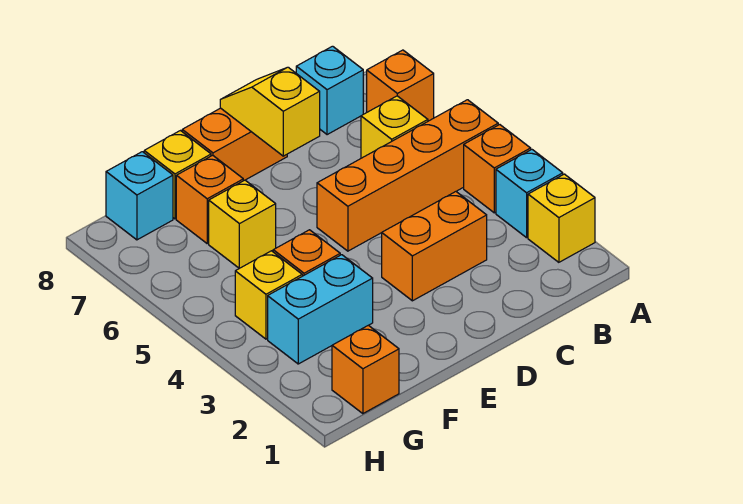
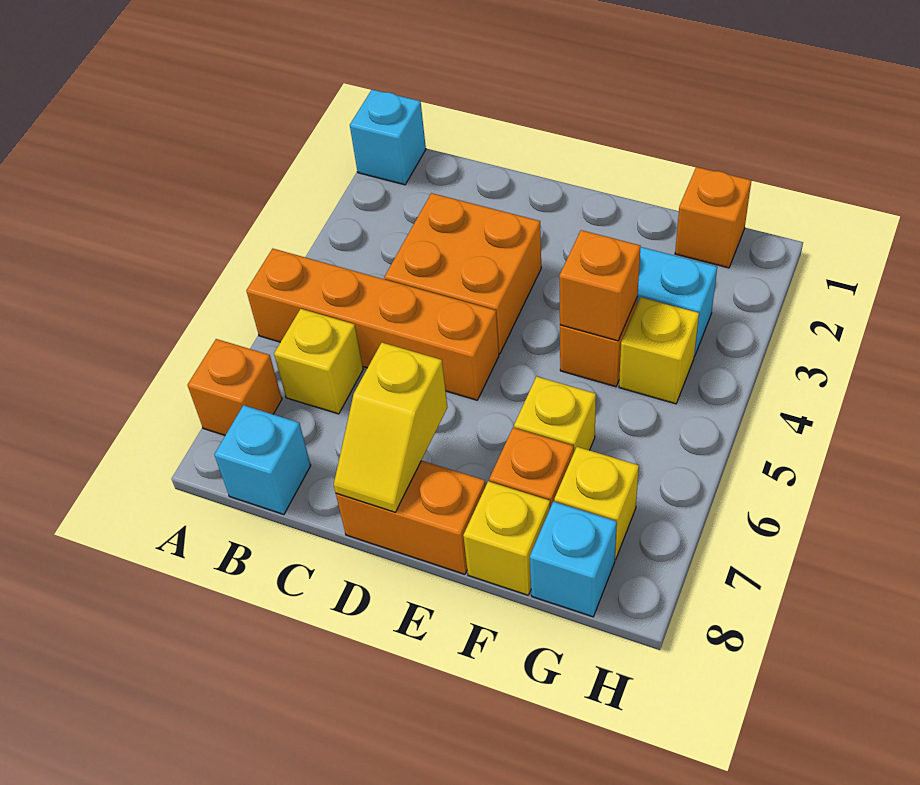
yellow 1x1 brick [528,174,595,262] -> yellow 1x1 brick moved to [554,447,639,560]
cyan 1x1 brick [496,150,563,238] -> cyan 1x1 brick moved to [350,90,426,185]
orange 1x1 brick [464,125,531,213] -> orange 1x1 brick moved to [559,230,641,341]
orange 1x2 brick [382,192,487,301] -> orange 2x2 brick [384,193,541,354]

